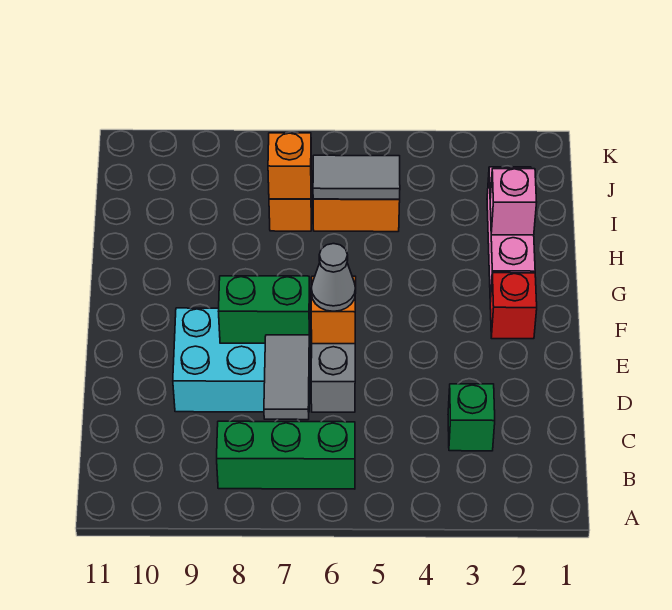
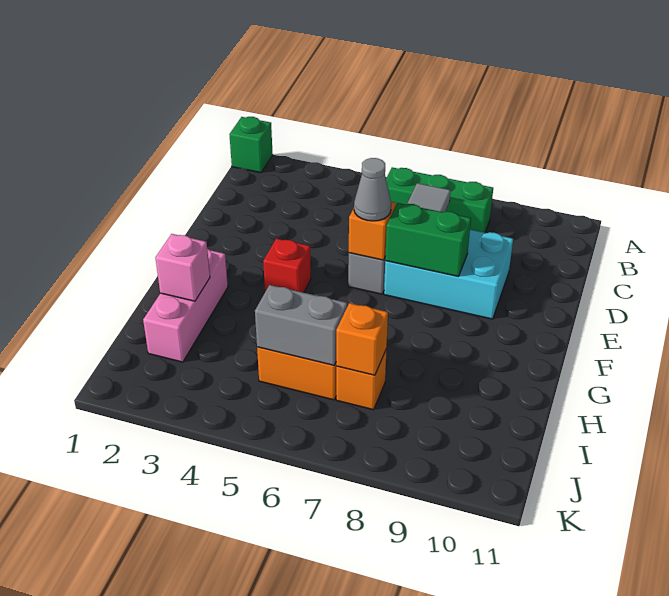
green 1x1 brick [448,384,495,451] -> green 1x1 brick moved to [229,117,273,173]
red 1x1 brick [490,273,537,339] -> red 1x1 brick moved to [263,239,311,293]
grey 1x2 tile [313,155,400,199] -> grey 1x2 brick [255,285,347,365]

